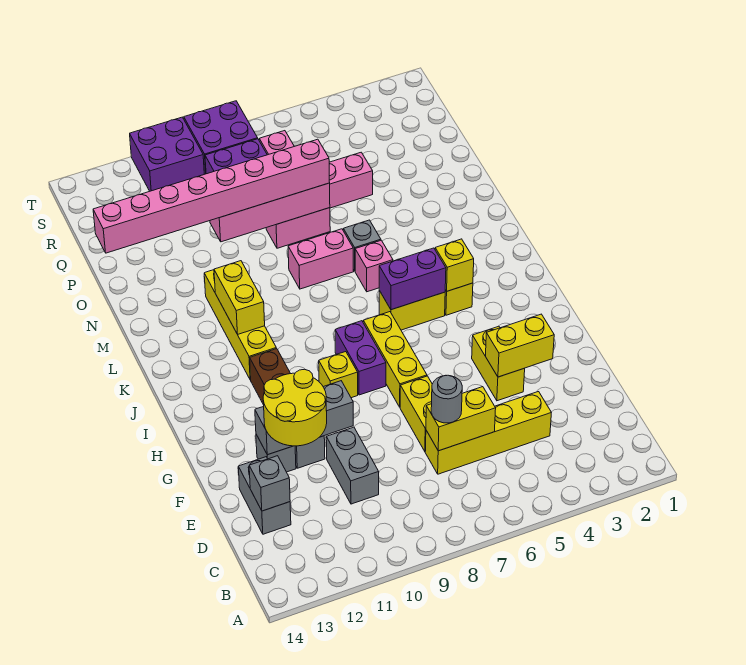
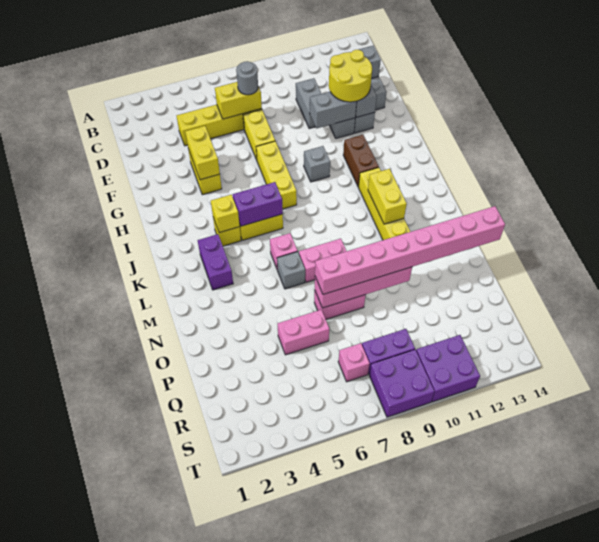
yellow 1x2 brick [485,314,554,377] -> yellow 1x2 brick turned to [185,126,220,180]
purple 1x2 brick [335,321,386,395] -> purple 1x2 brick moved to [198,234,233,290]
yellow 1x1 brick [319,352,358,398] -> grey 1x1 brick [304,146,330,182]

